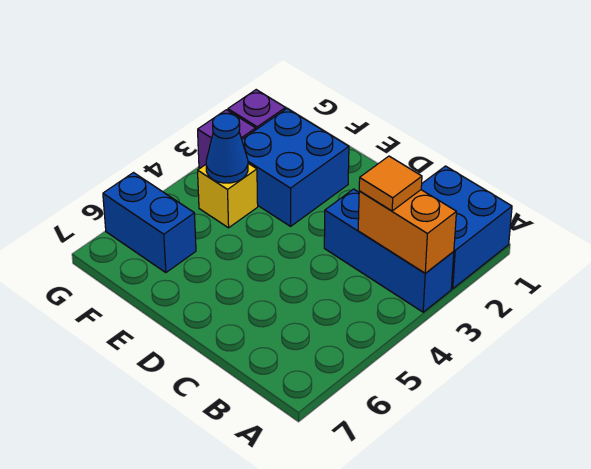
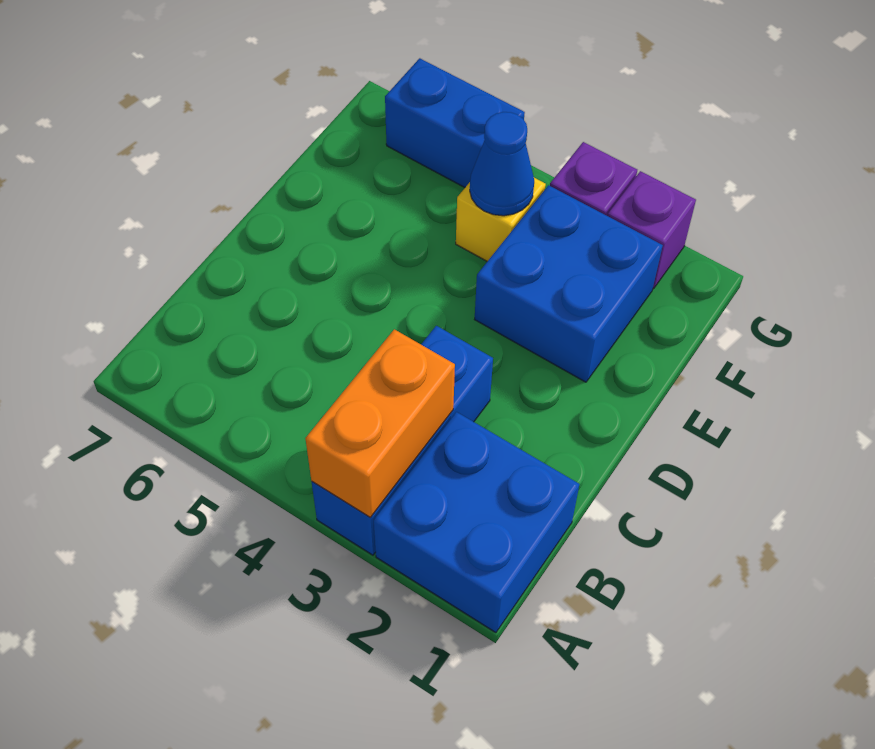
orange 1x1 tile [359,156,422,211] -> none
blue 1x2 brick [103,173,196,273] -> blue 1x2 brick turned to [385,58,525,188]

